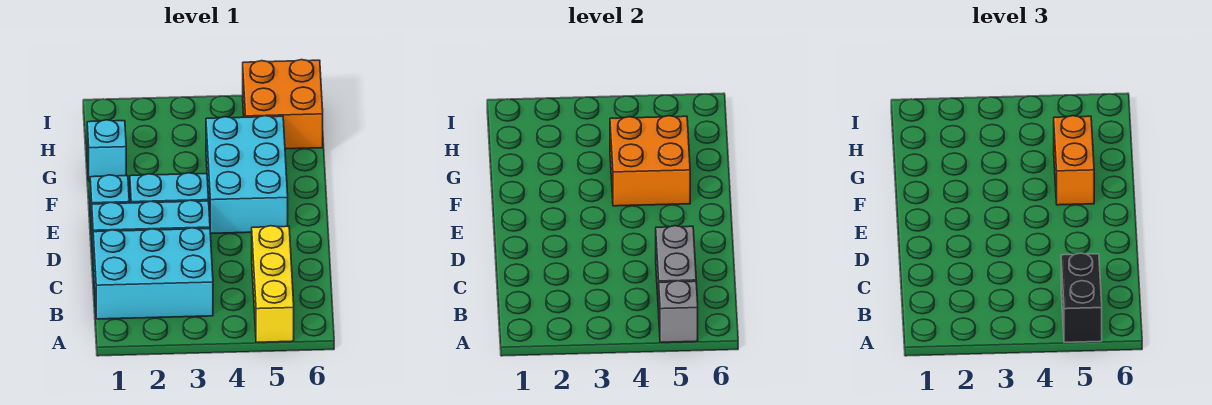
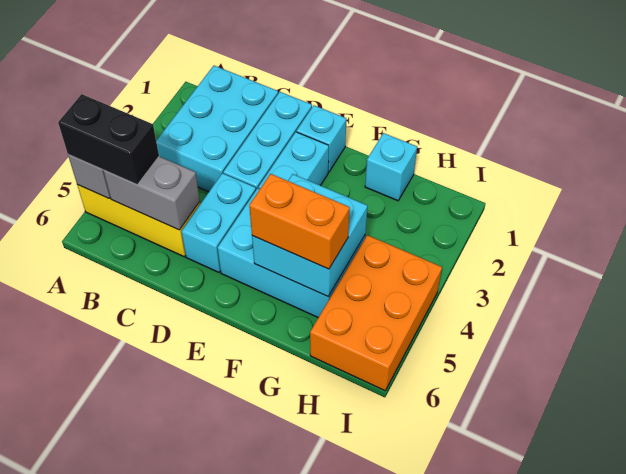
none -> cyan 1x2 brick [181,173,256,272]
orange 2x2 brick [610,116,690,206] -> cyan 2x2 brick [252,174,367,296]
orange 2x2 brick [243,60,323,149] -> orange 2x3 brick [310,235,442,391]

